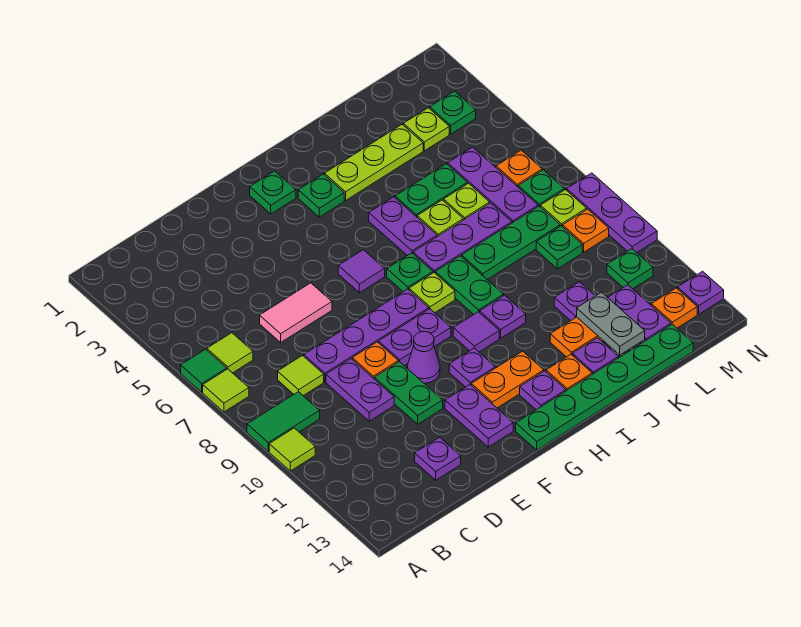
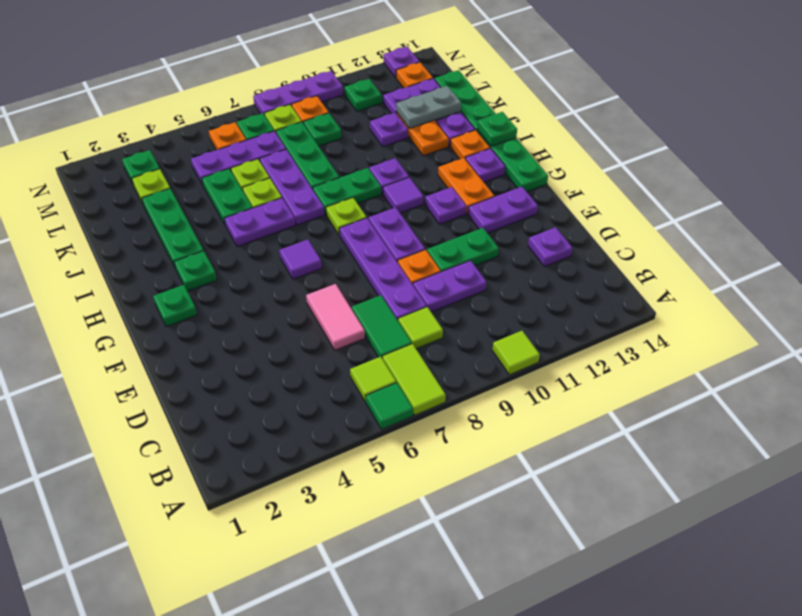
lime 1x1 tile [203,369,249,412] -> lime 1x2 tile [382,344,446,415]
green 1x2 tile [247,392,320,451] -> green 1x2 tile moved to [352,295,412,357]
purple 1x1 cone [407,332,440,383] -> none
green 1x1 plate [387,253,433,292] -> green 1x1 plate moved to [477,112,517,146]
lime 1x3 plate [324,125,423,200] -> green 1x3 plate [142,189,203,269]

